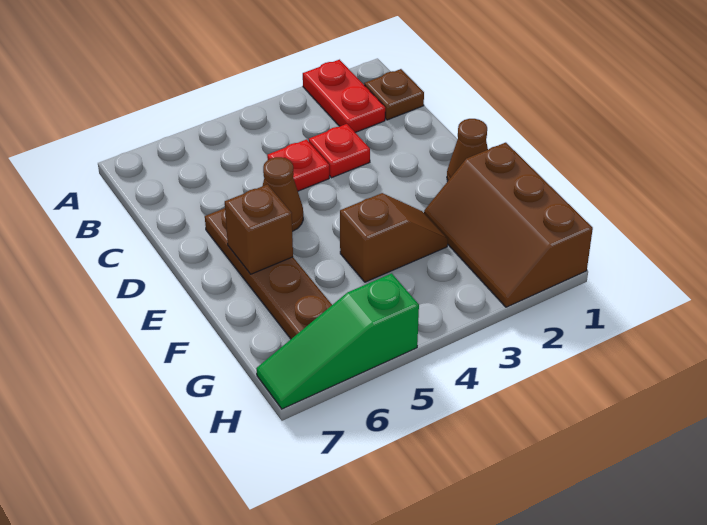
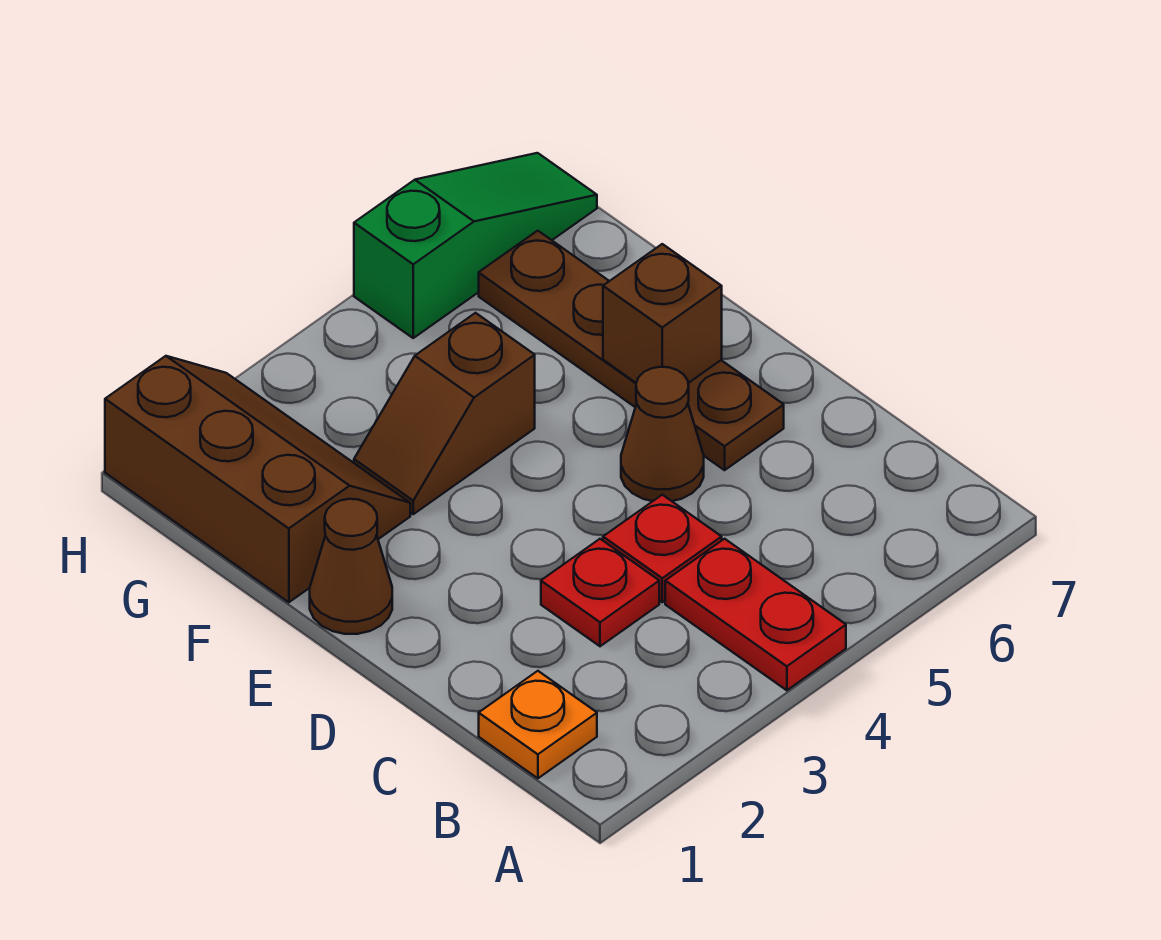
red 1x2 plate [303,60,385,132] -> red 1x2 plate moved to [665,539,846,690]
brown 1x1 plate [364,69,424,120] -> orange 1x1 plate [479,671,597,778]

